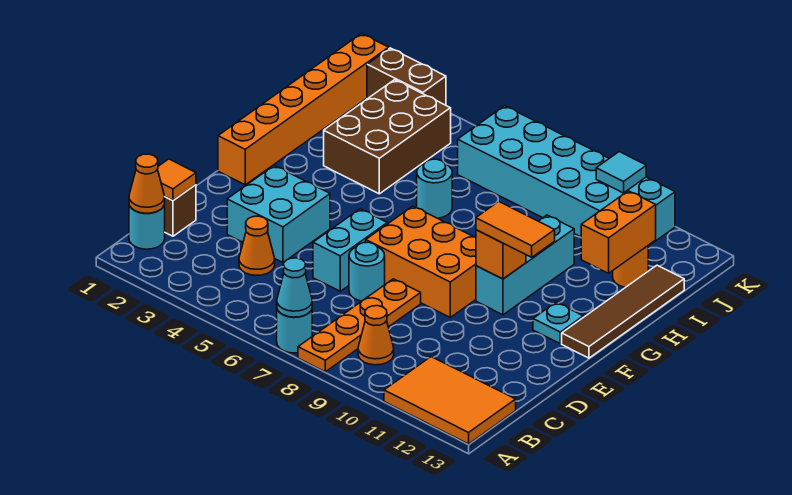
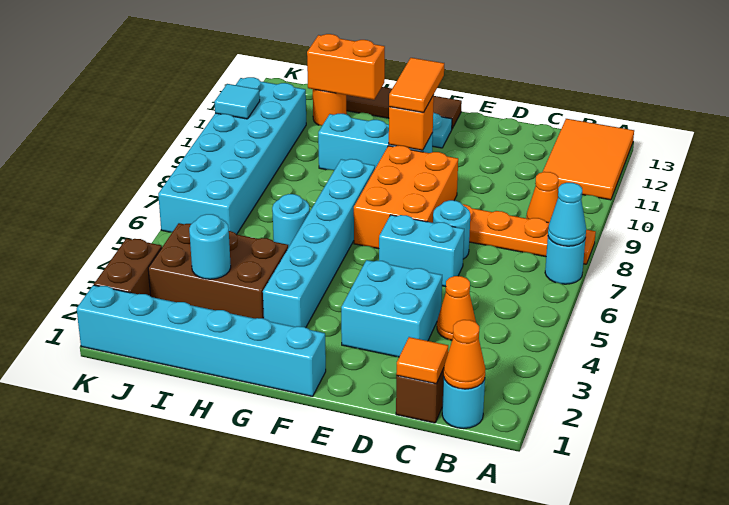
orange 1x6 brick [218,34,389,185] -> cyan 1x6 brick [77,285,326,397]
none -> cyan 1x6 brick [263,159,375,328]
none -> cyan 1x1 round brick [189,214,231,279]

